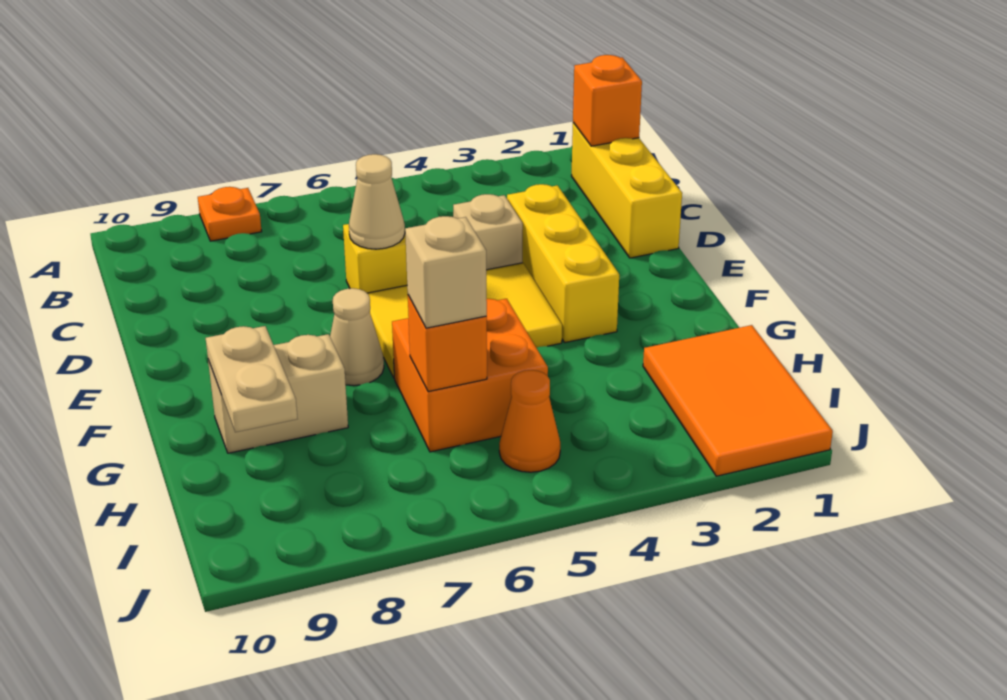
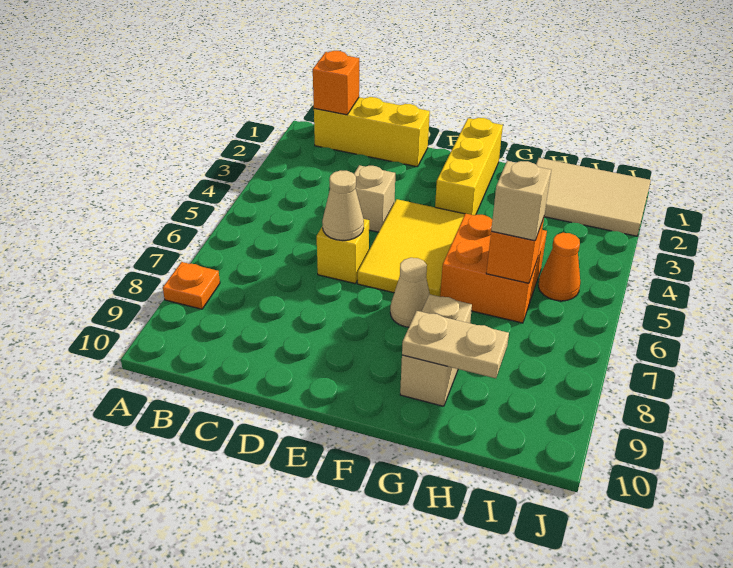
yellow 1x3 brick [507,184,619,343] -> yellow 1x3 brick turned to [435,118,503,215]
orange 2x3 tile [643,325,833,476] -> tan 2x3 tile [536,158,651,236]

